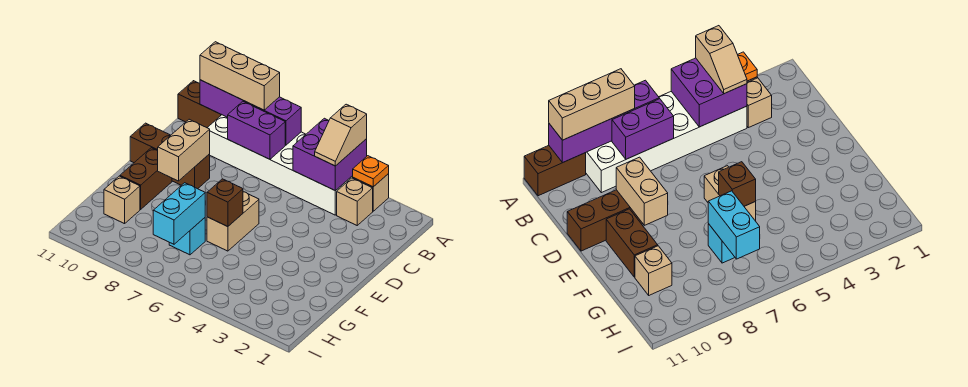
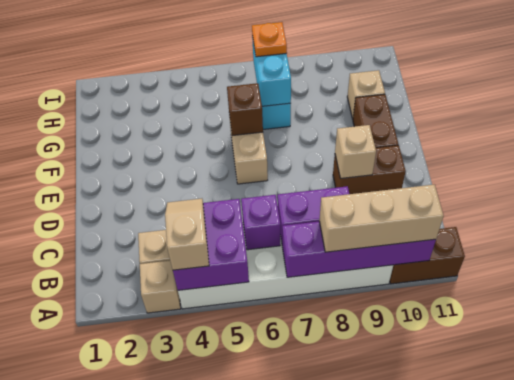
orange 1x1 plate [353,156,389,187] -> orange 1x1 plate moved to [252,22,287,57]
none -> purple 1x1 brick [241,195,280,250]
brown 1x3 brick [130,123,210,189] -> brown 1x2 brick [333,145,406,194]
tan 1x2 brick [158,119,210,181] -> tan 1x1 brick [335,125,376,179]

